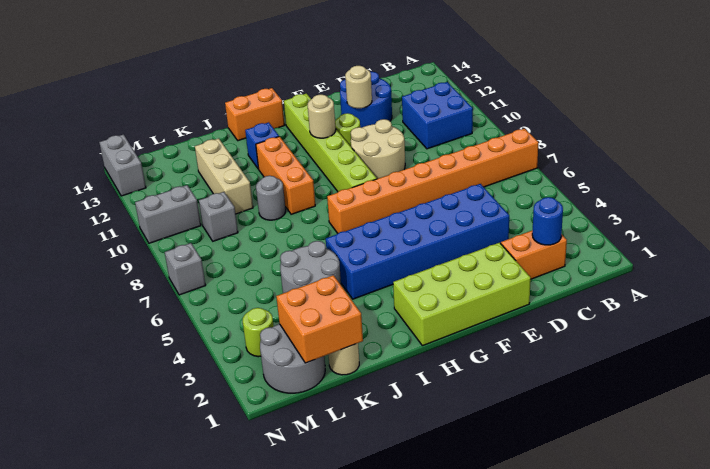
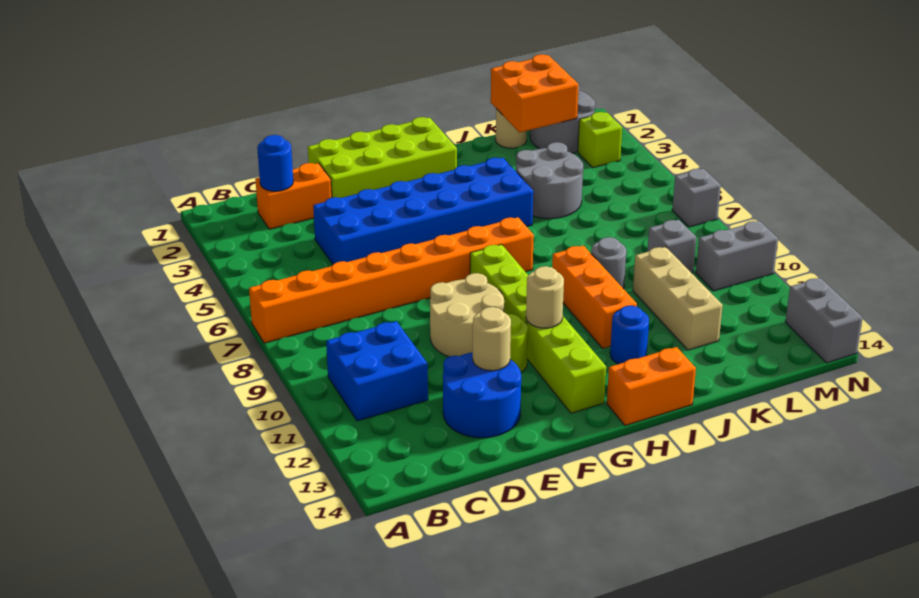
blue 1x1 brick [245,122,279,169] -> blue 1x1 round brick [610,306,649,364]
lime 1x1 round brick [243,308,274,357] -> lime 1x1 brick [578,112,622,168]

